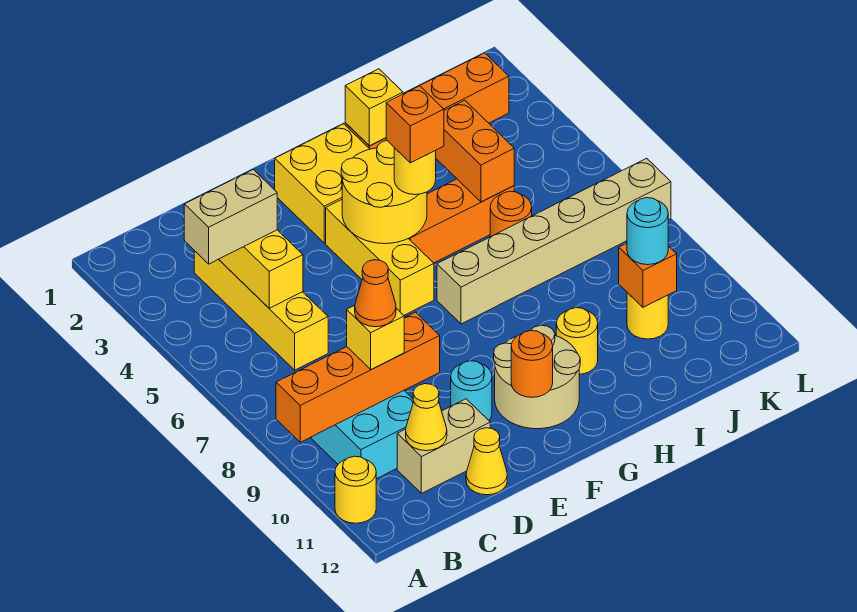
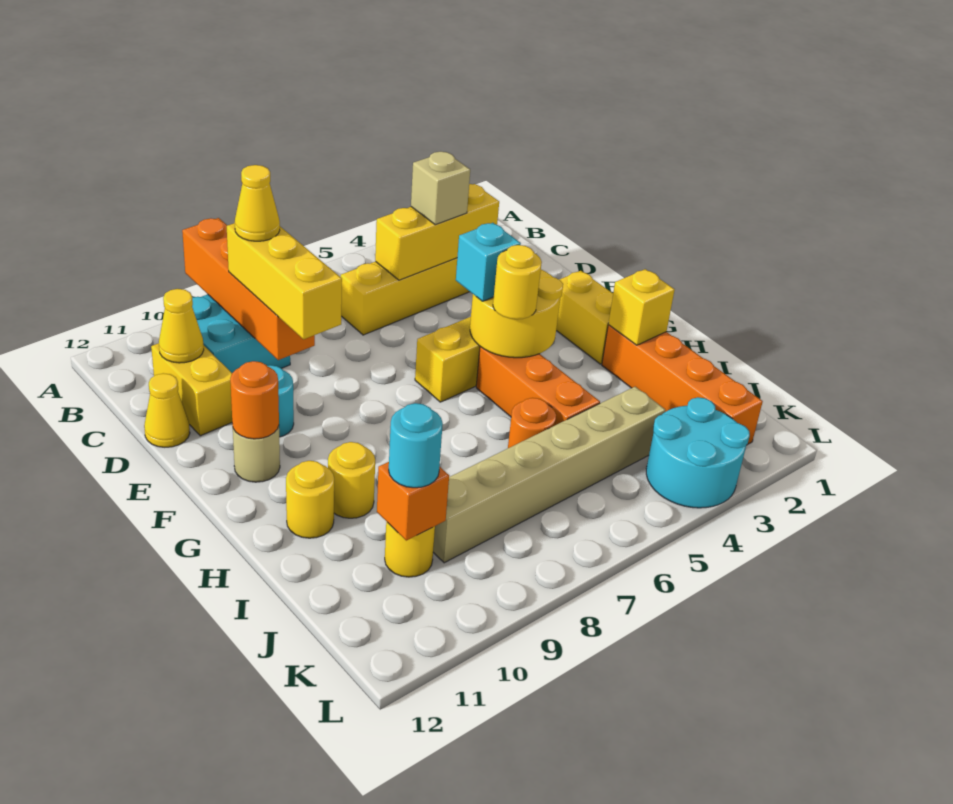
yellow 1x1 round brick [335,456,376,523] -> yellow 1x1 round brick moved to [286,461,334,538]
tan 1x2 brick [184,169,277,264] -> tan 1x1 brick [411,152,470,225]
yellow 1x1 brick [347,305,404,370] -> yellow 1x3 brick [227,223,342,339]
orange 1x1 cone [355,260,396,327] -> yellow 1x1 cone [235,165,280,241]
tan 1x2 brick [397,399,490,493] -> yellow 1x2 brick [151,343,232,436]
yellow 2x2 brick [275,124,369,243] -> yellow 1x2 brick [556,271,613,364]
none -> cyan 1x1 brick [456,223,521,301]
tan 2x2 round brick [494,325,580,429] -> tan 1x1 round brick [233,426,280,482]
orange 1x1 brick [386,86,444,163] -> none
tan 1x6 brick [437,158,671,324] -> tan 1x6 brick turned to [433,387,665,563]
orange 1x2 brick [436,100,514,202] -> none
none -> cyan 2x2 round brick [646,397,750,508]

